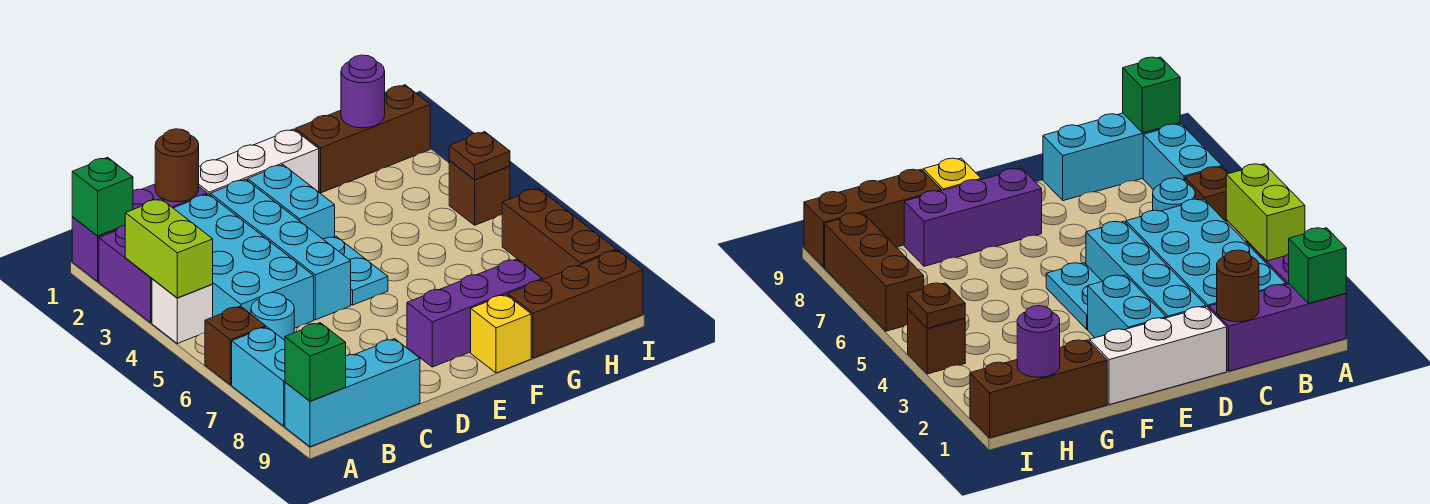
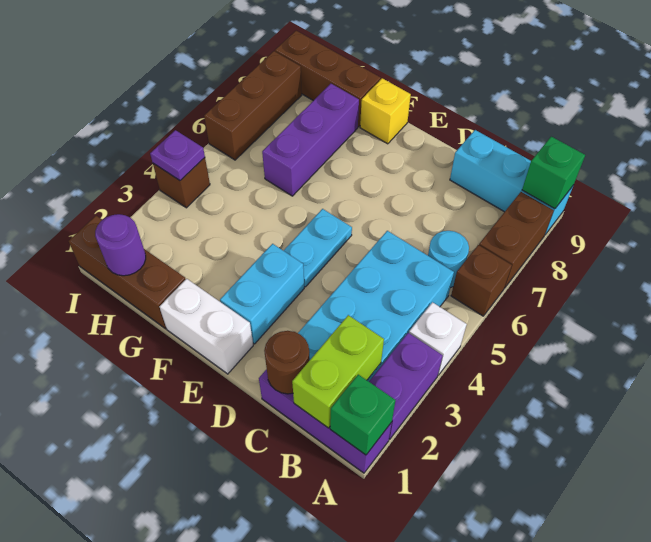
lime 1x2 brick [125,199,213,298] -> lime 1x2 brick moved to [292,315,384,428]
cyan 1x2 brick [232,327,285,426] -> brown 1x2 brick [479,192,554,288]
white 1x3 brick [199,129,319,195] -> white 1x2 brick [159,279,253,374]
cyan 1x4 brick [210,179,351,320] -> none
purple 1x3 brick [407,259,542,367] -> purple 1x3 brick turned to [262,84,359,196]
brown 1x1 plate [449,132,510,180] -> purple 1x1 plate [150,130,205,180]

